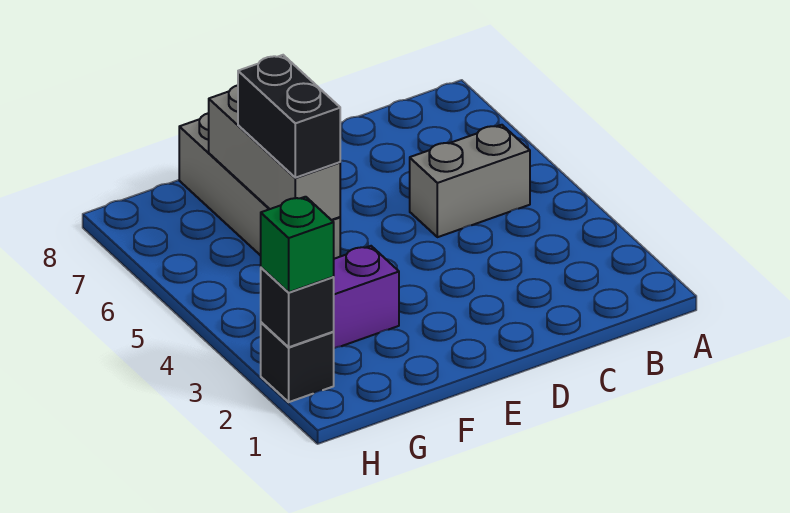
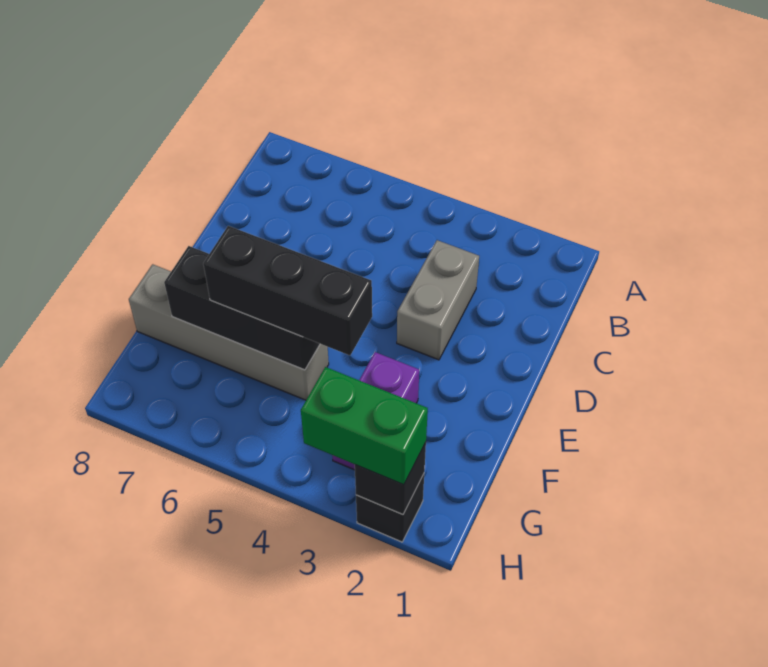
grey 1x2 brick [410,125,530,237] -> grey 1x2 brick moved to [397,240,479,360]
grey 1x3 brick [209,85,340,220] -> black 1x3 brick [164,246,320,370]
black 1x2 brick [238,55,340,178] -> black 1x3 brick [203,226,372,355]
green 1x1 brick [261,197,334,292] -> green 1x2 brick [301,367,428,485]

